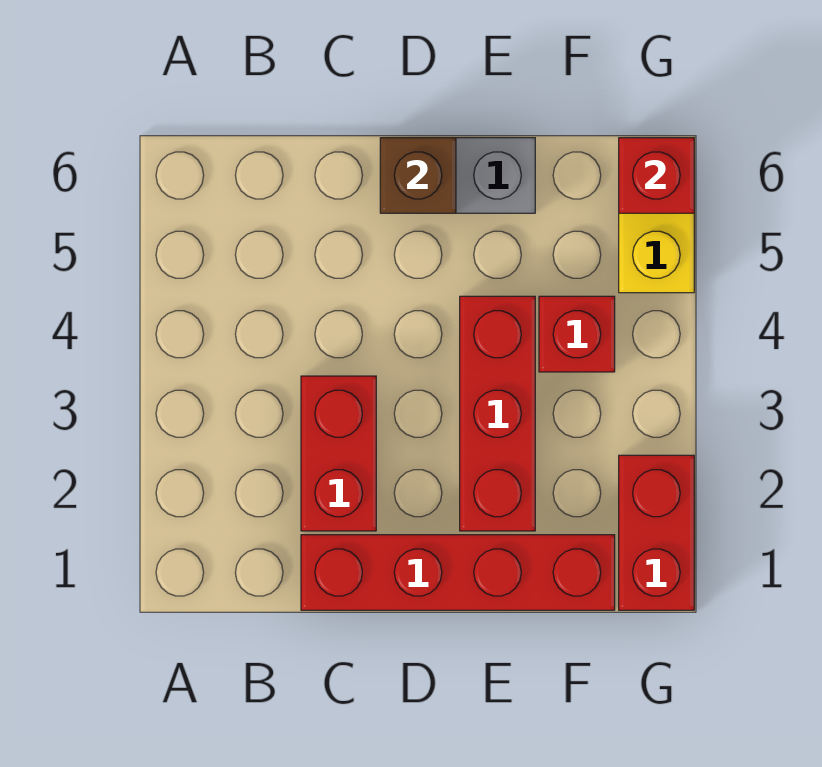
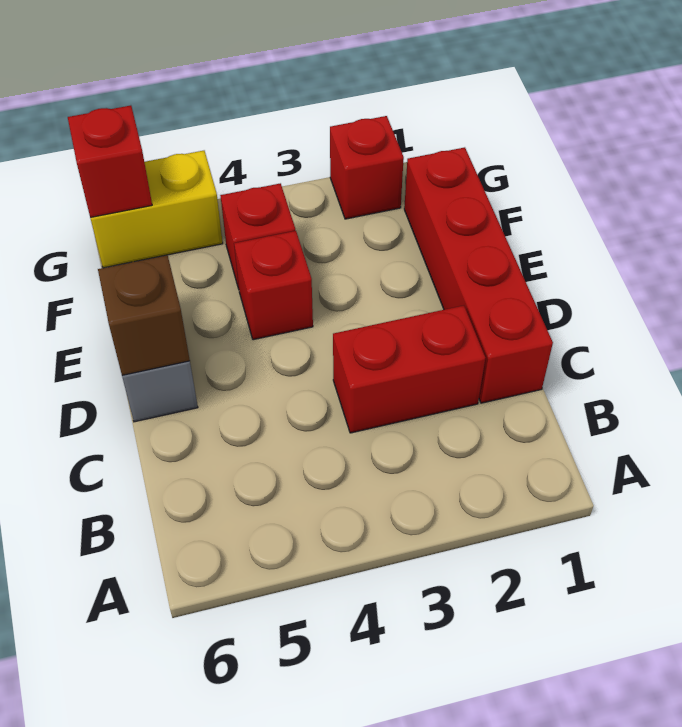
red 1x3 brick [460,296,535,531] -> red 1x1 brick [234,231,313,340]
red 1x2 brick [619,455,694,610] -> red 1x1 brick [330,116,404,219]

